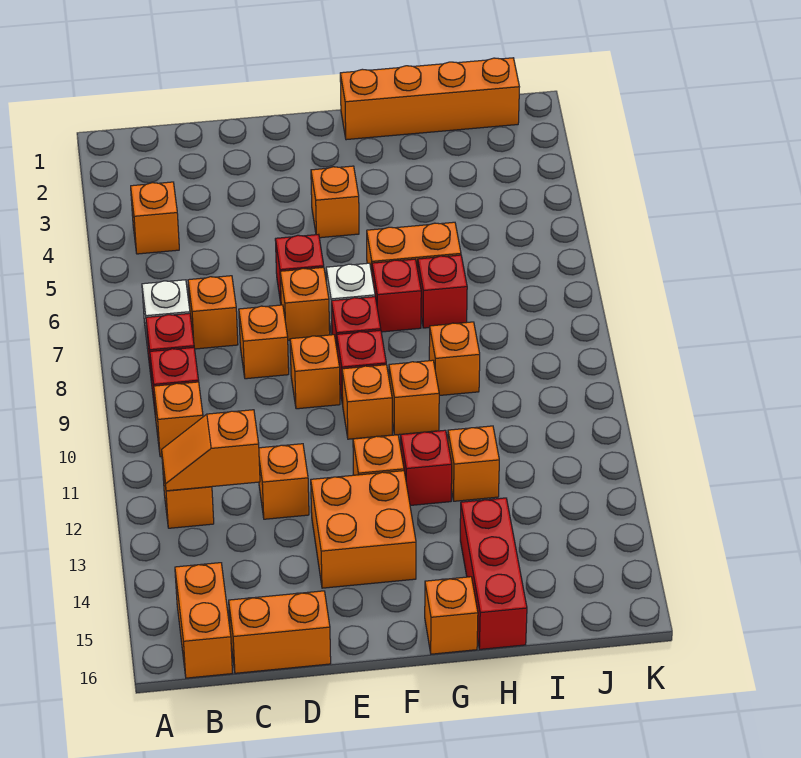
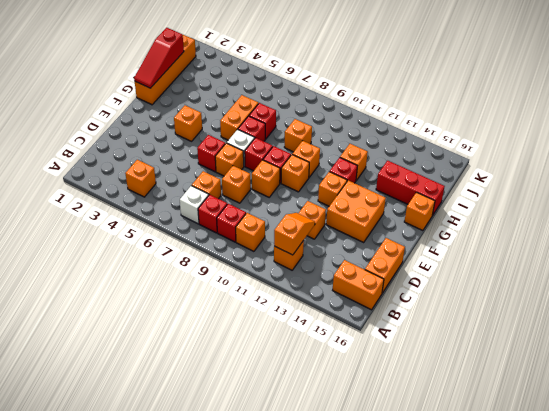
orange 1x2 slope [162,410,260,491] -> orange 1x2 slope turned to [274,213,315,255]
none -> red 1x3 slope [134,28,184,88]

